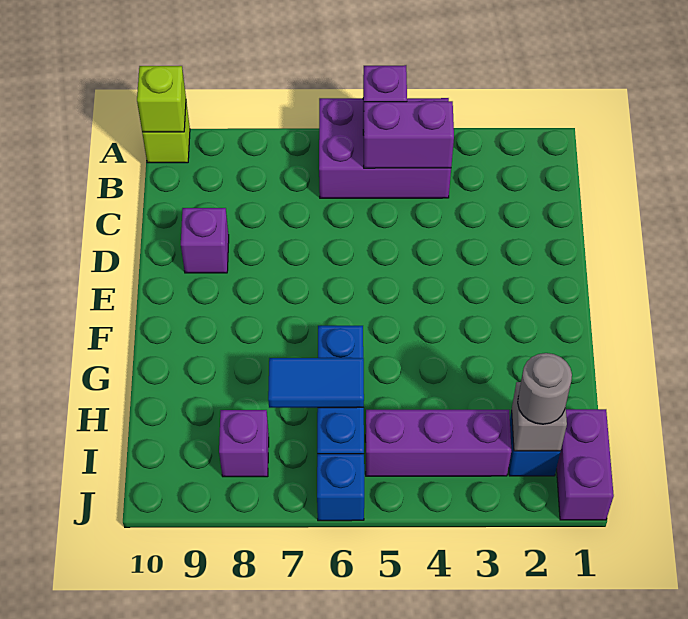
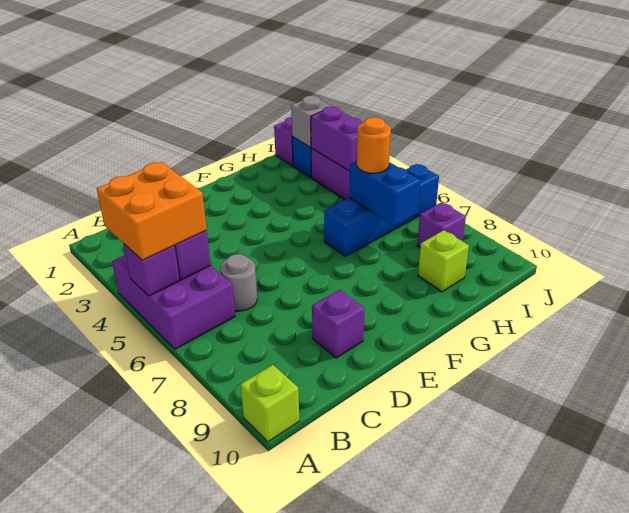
none -> orange 2x2 brick [97,162,207,260]
lime 1x1 brick [137,66,186,132] -> lime 1x1 brick moved to [418,230,469,292]
blue 1x2 tile [268,358,364,408] -> blue 1x2 brick [349,161,420,226]
none -> orange 1x1 round brick [357,117,391,173]
grey 1x1 round brick [518,353,572,424] -> grey 1x1 round brick moved to [220,254,257,311]
none -> purple 1x2 brick [311,106,362,171]

